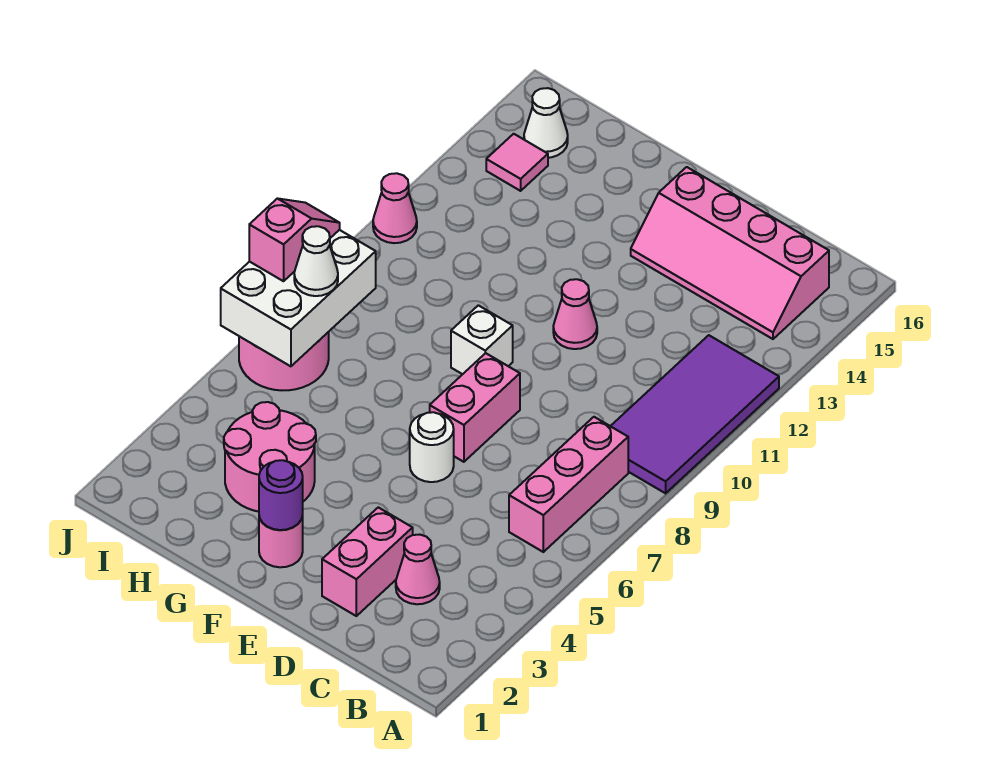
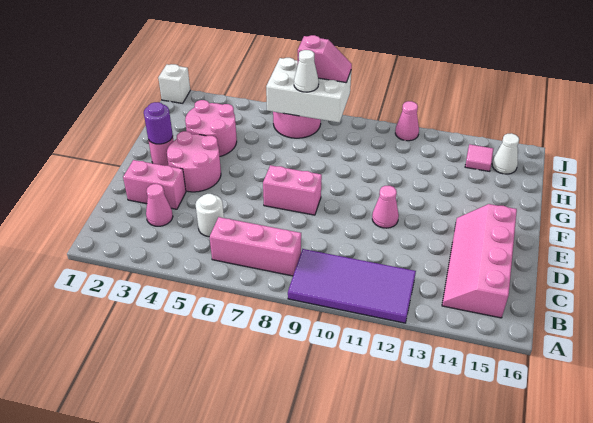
none -> pink 2x2 round brick [167,131,221,192]
white 1x1 round brick [410,412,454,482] -> white 1x1 round brick moved to [195,194,224,237]
white 1x1 brick [451,305,513,374] -> white 1x1 brick moved to [158,64,190,103]

